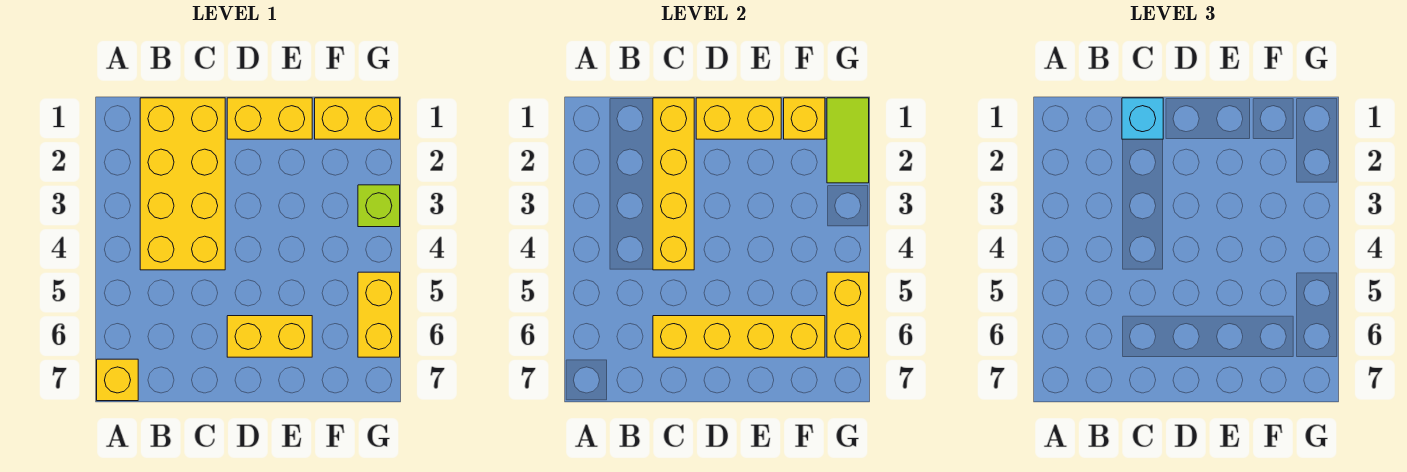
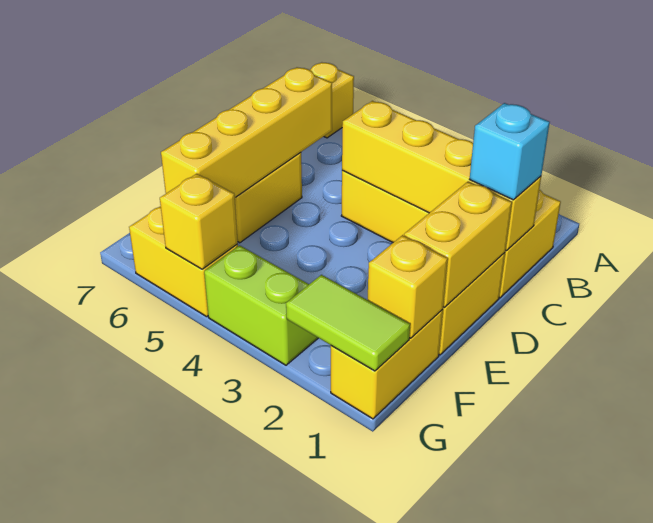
lime 1x1 brick [358,185,400,227] -> lime 1x2 brick [204,245,318,365]
yellow 1x2 brick [827,272,869,357] -> yellow 1x1 brick [160,174,238,269]

